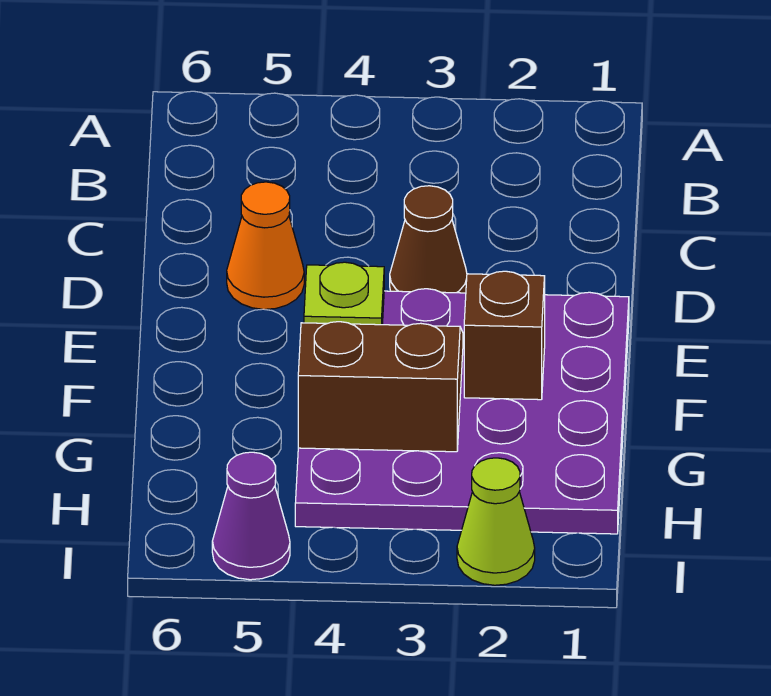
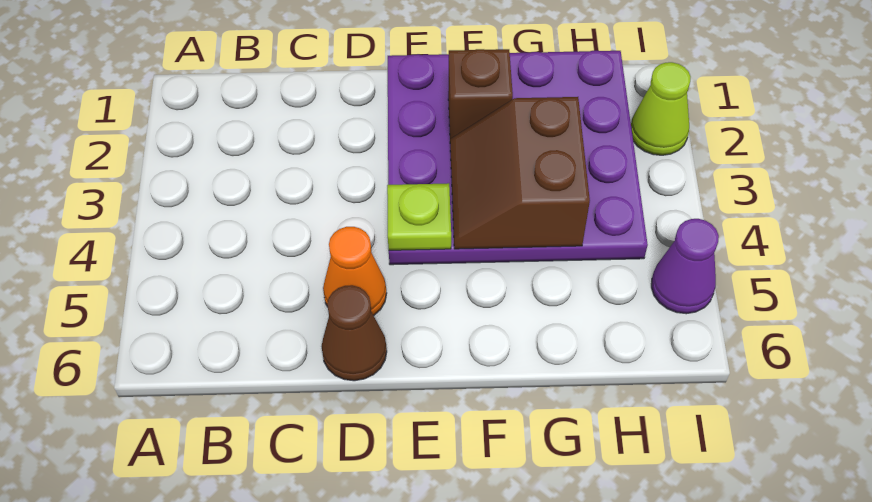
brown 1x1 cone [390,186,467,293] -> brown 1x1 cone moved to [321,285,387,381]

